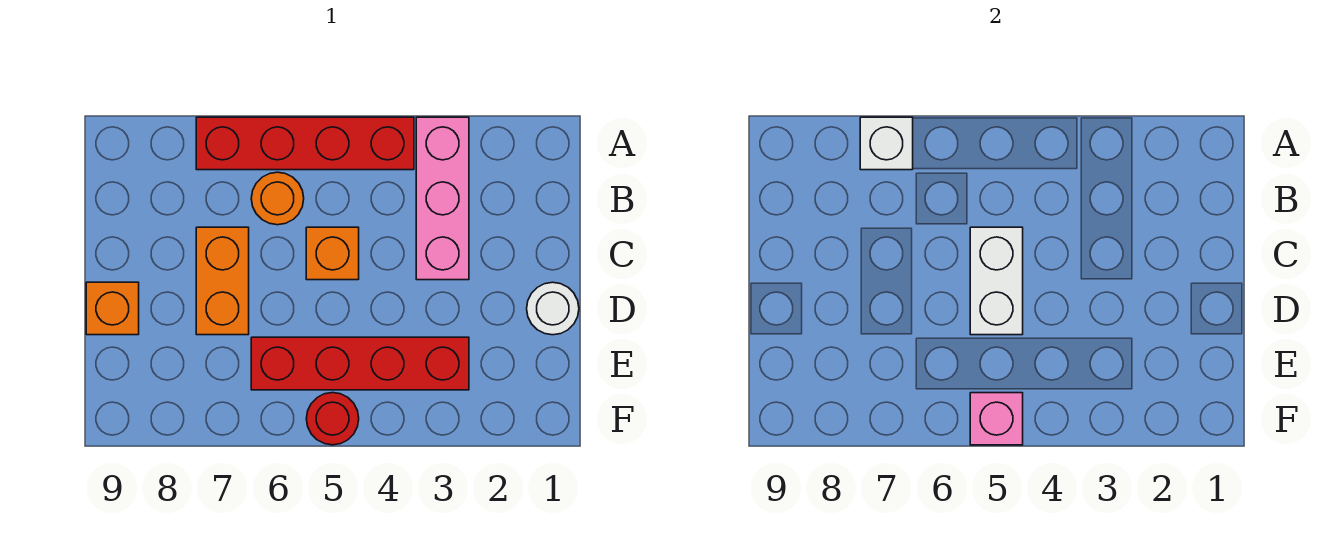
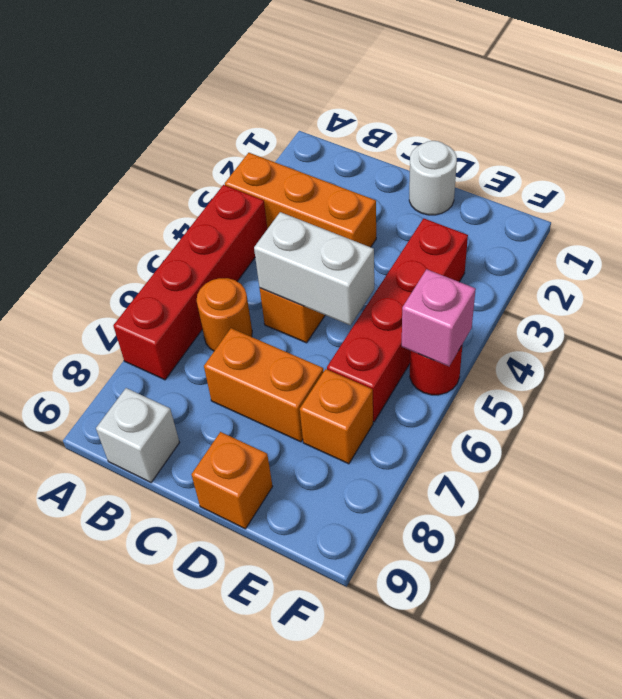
pink 1x3 brick [416,117,469,280] -> orange 1x3 brick [225,153,376,247]
white 1x1 brick [860,117,913,170] -> white 1x1 brick moved to [96,388,179,482]
none -> orange 1x1 brick [300,369,373,464]

